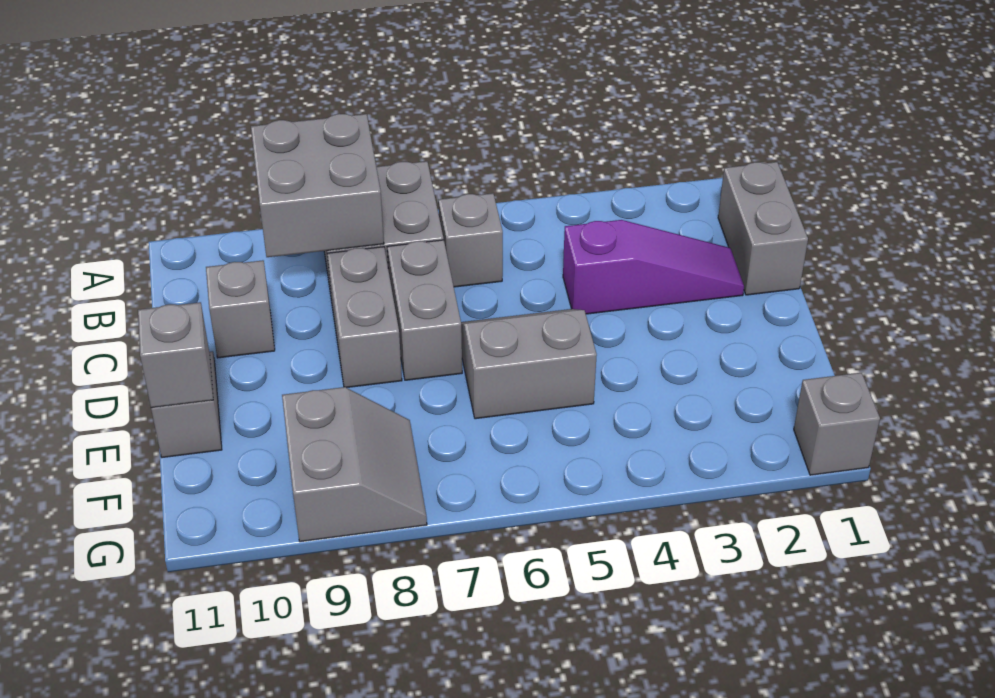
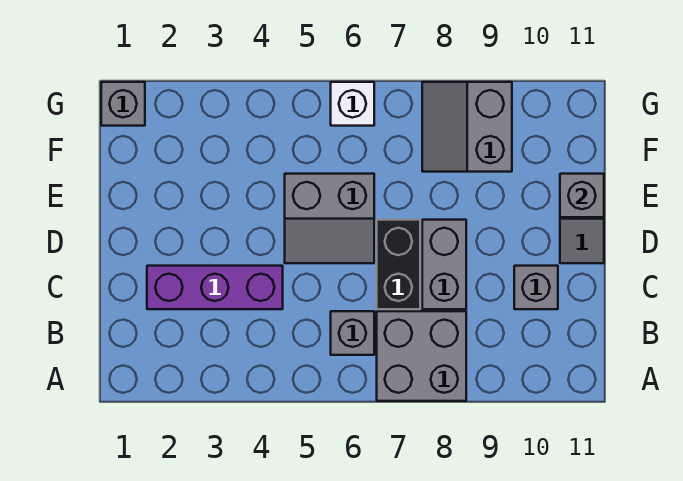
grey 2x2 brick [251,114,384,257] -> none
grey 1x2 brick [718,162,808,295] -> none
purple 1x3 slope [563,220,744,314] -> purple 1x3 brick [147,266,283,309]
grey 1x2 brick [387,240,462,380] -> black 1x2 brick [377,220,420,309]
none -> white 1x1 brick [331,82,374,126]

